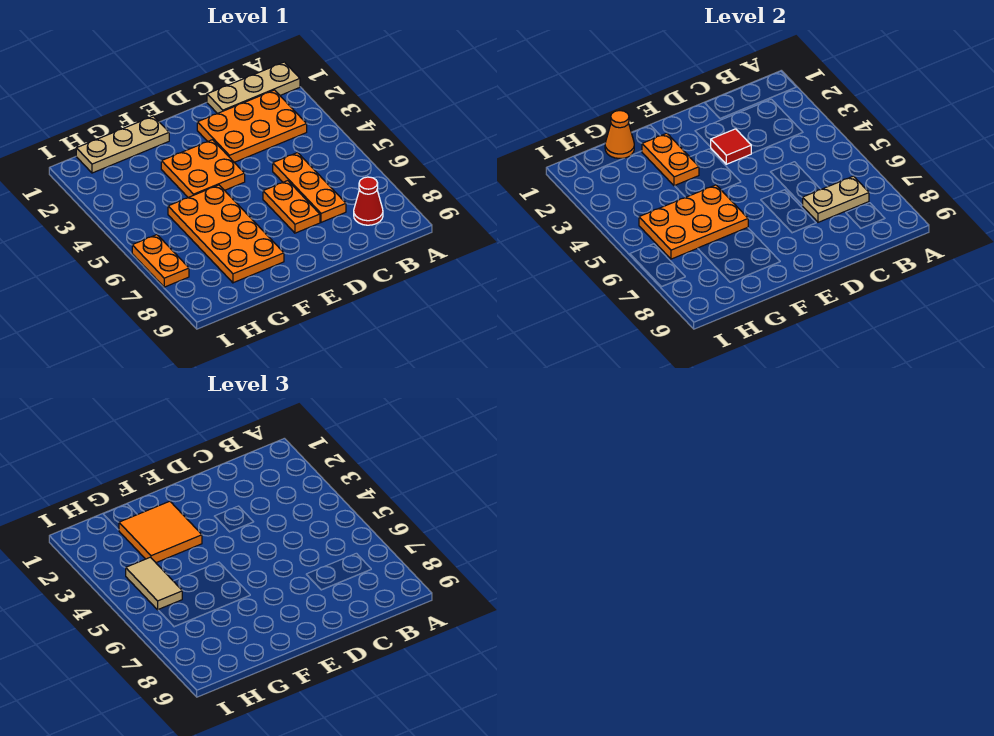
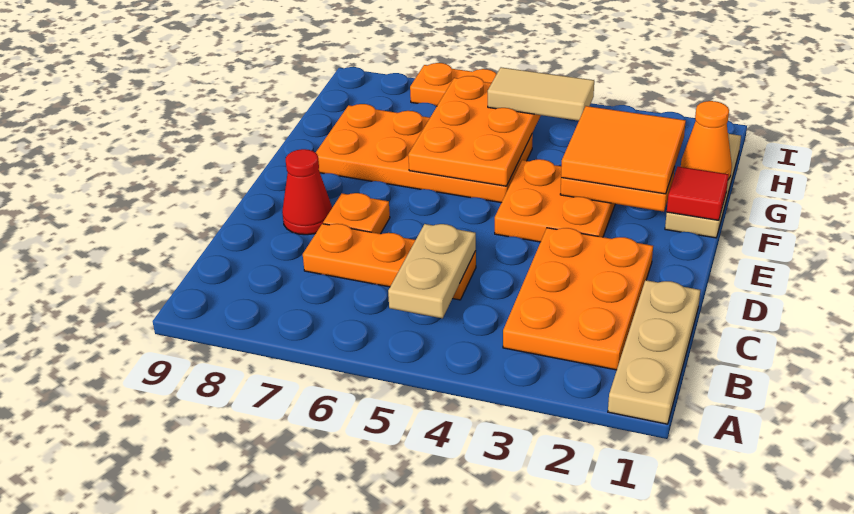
tan 1x2 plate [802,176,869,222] -> tan 1x2 plate moved to [388,224,476,318]
red 1x1 cone [354,177,383,225] -> red 1x1 cone moved to [282,149,332,235]
red 1x1 tile [711,129,752,164] -> red 1x1 tile moved to [667,167,729,220]
orange 1x2 plate [263,181,320,233] -> orange 1x1 plate [323,193,390,234]

